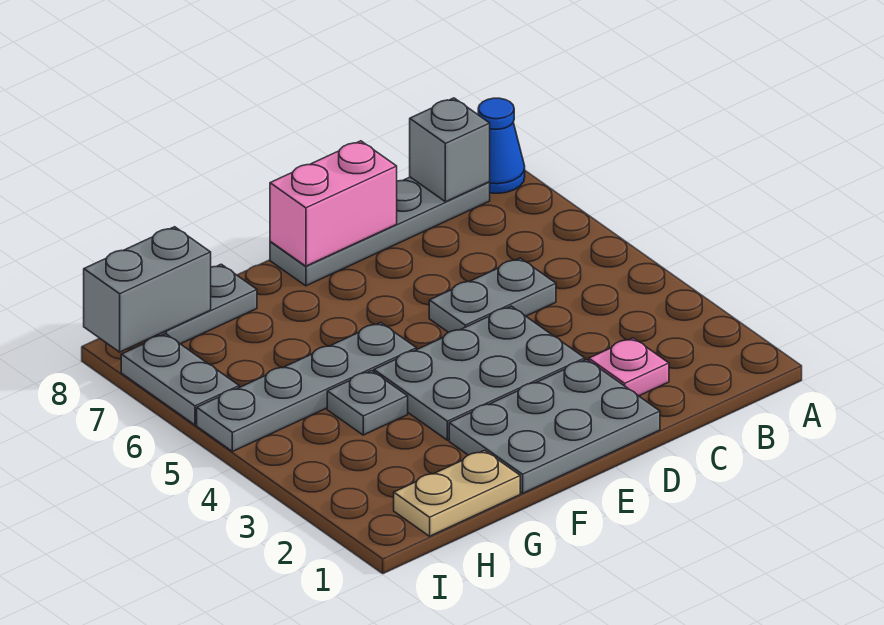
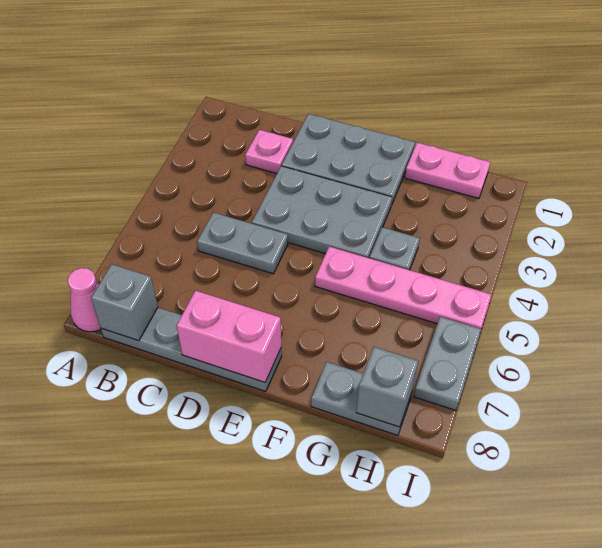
blue 1x1 cone [478,98,525,193] -> pink 1x1 cone [68,268,101,332]
grey 1x4 plate [197,323,416,452] -> pink 1x4 plate [315,247,492,329]
tan 1x2 plate [394,450,520,536] -> pink 1x2 plate [405,143,490,198]
grey 1x2 brick [84,227,211,352] -> grey 1x1 brick [356,347,418,427]

